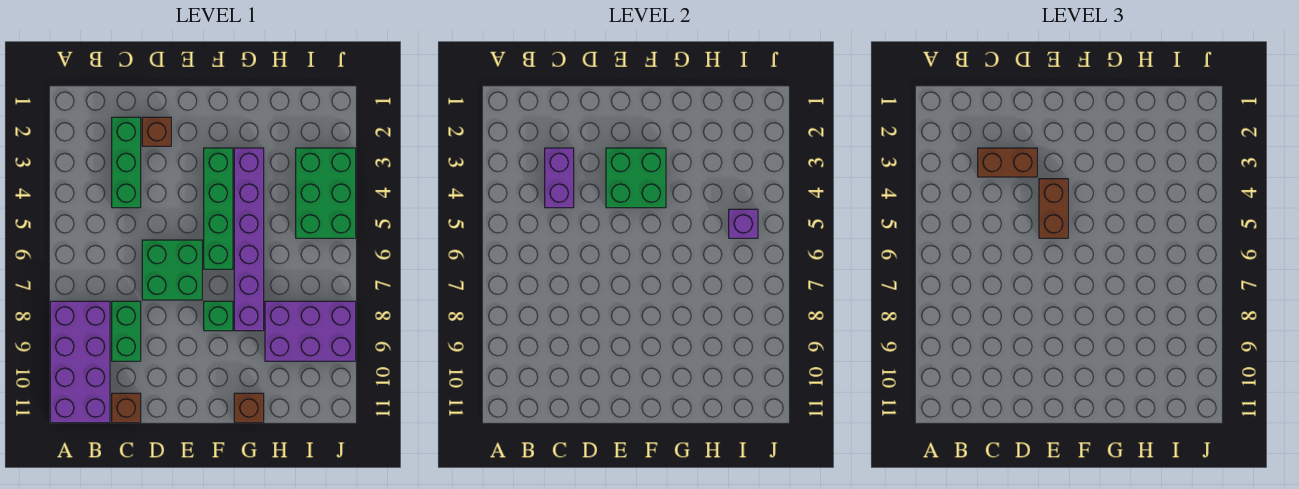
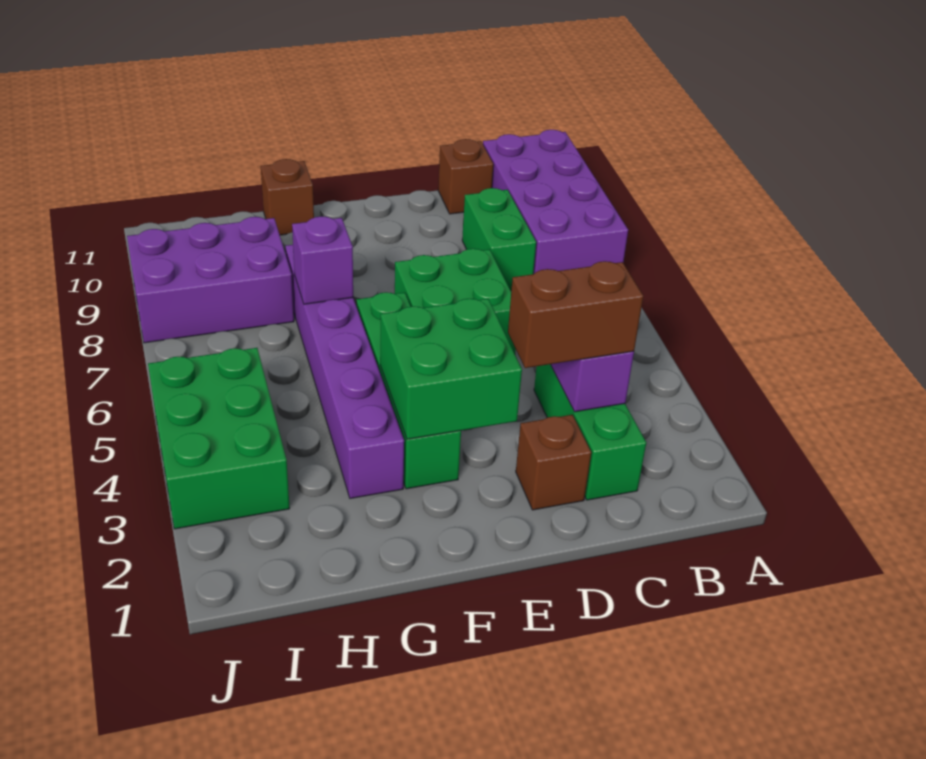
brown 1x2 brick [1039,179,1068,238] -> none
green 1x1 brick [204,301,233,331] -> none
purple 1x1 brick [729,209,758,238] -> purple 1x1 brick moved to [292,216,353,304]

